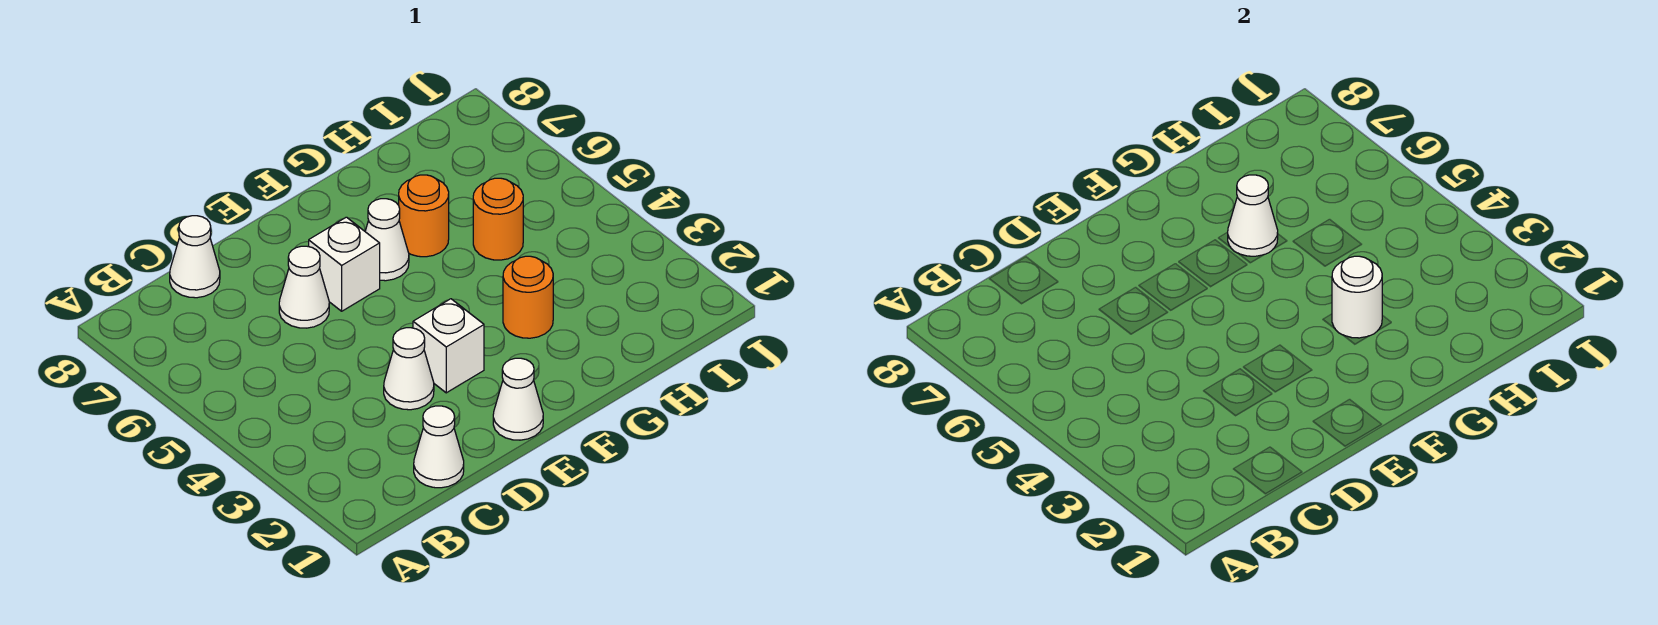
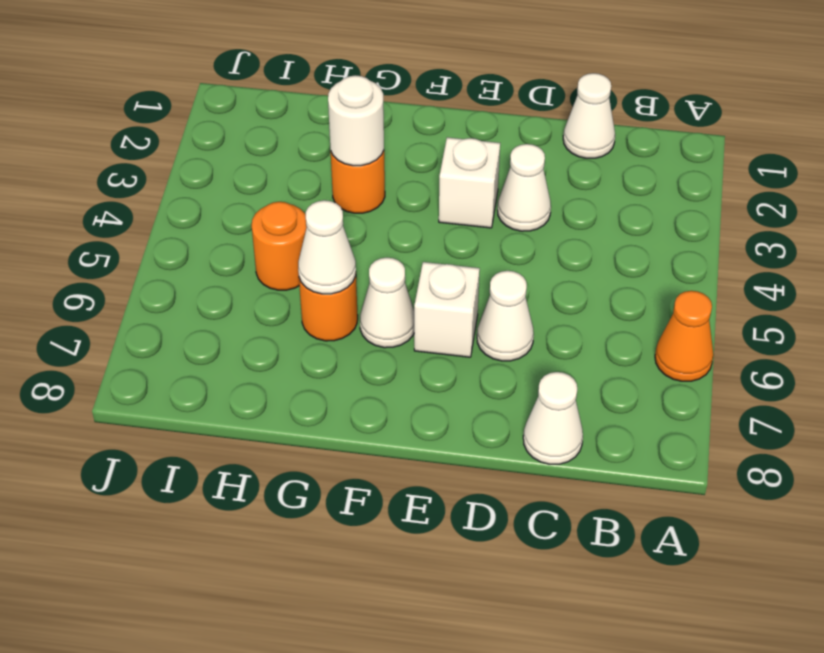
none -> orange 1x1 cone [655,291,714,381]
white 1x1 cone [493,358,543,440] -> none

